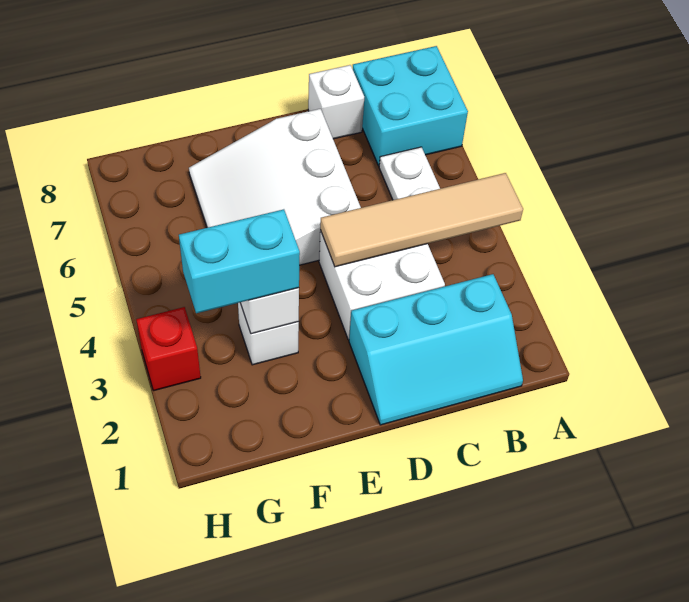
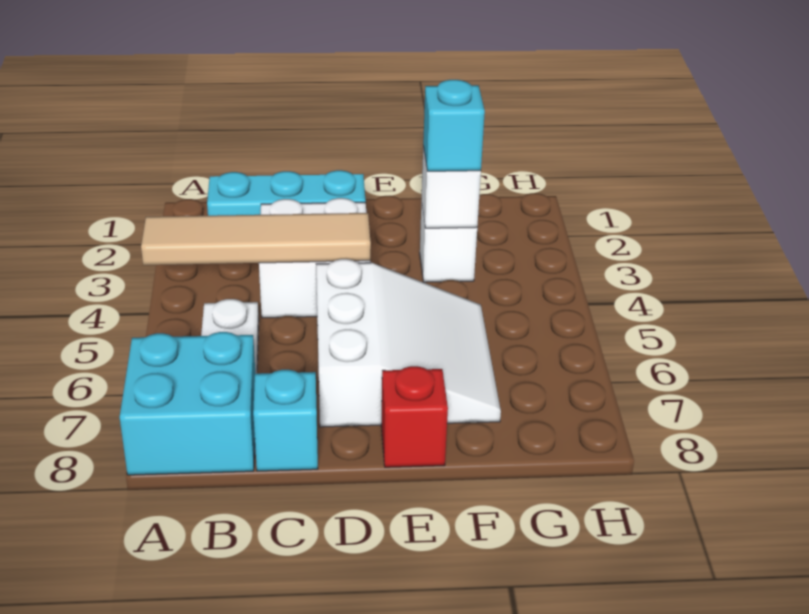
white 1x1 brick [308,65,364,139] -> cyan 1x1 brick [253,370,318,471]
cyan 1x2 brick [179,209,300,313] -> cyan 1x1 brick [423,80,485,171]
red 1x1 brick [136,307,201,391] -> red 1x1 brick moved to [381,366,448,467]

